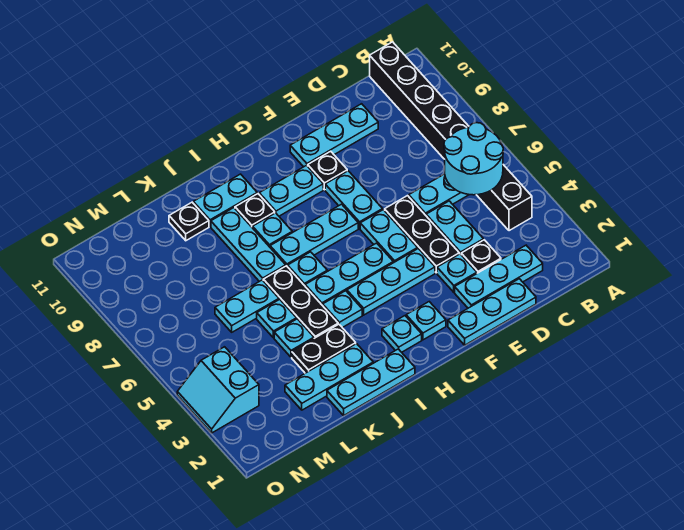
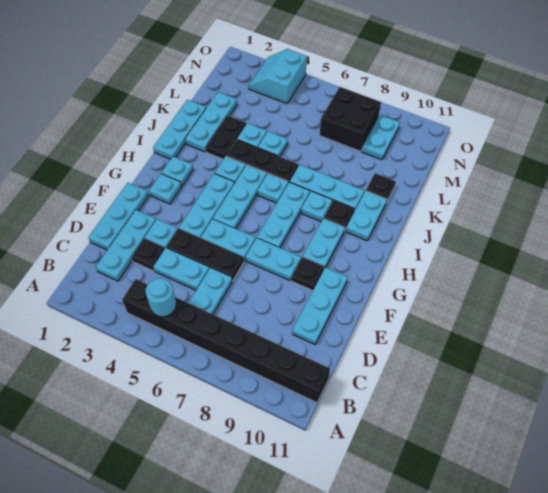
cyan 2x2 round brick [444,123,503,195] -> cyan 1x1 round brick [146,278,176,317]
cyan 1x2 plate [215,280,279,332] -> cyan 1x2 plate moved to [362,115,400,160]
none -> black 2x2 brick [320,87,381,151]
cyan 2x2 slope [177,347,259,433] -> cyan 2x2 slope turned to [249,49,307,104]

